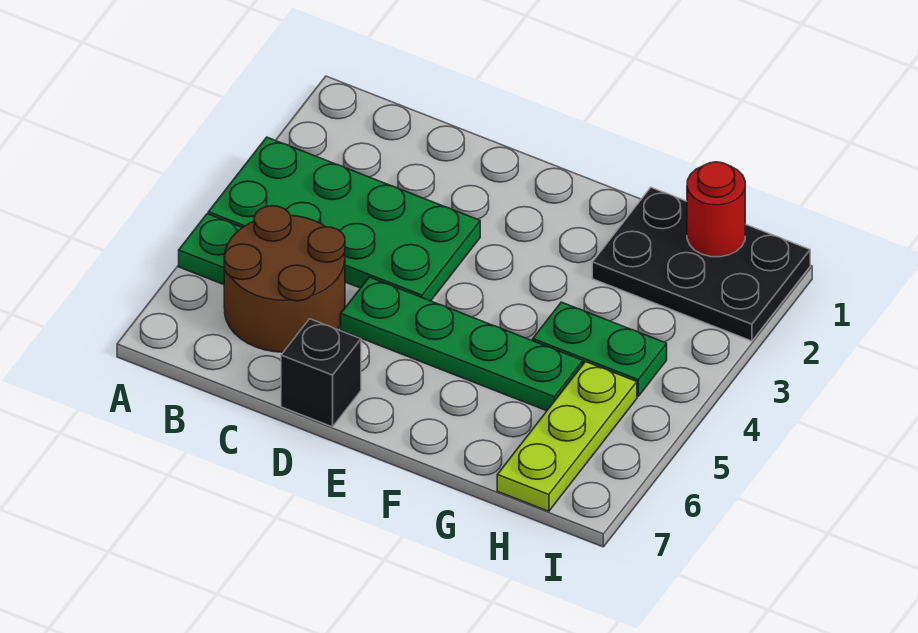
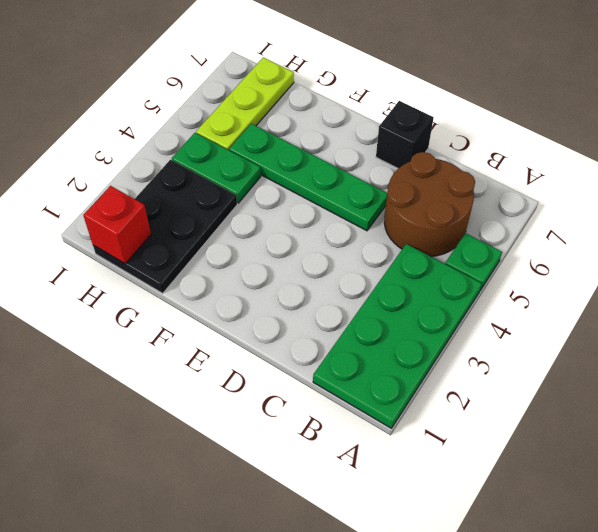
green 2x4 plate [208,137,480,301] -> green 2x4 plate turned to [313,244,482,428]
black 2x3 plate [592,188,810,341] -> black 2x3 plate turned to [93,160,237,293]
red 1x1 round brick [687,162,745,257] -> red 1x1 brick [83,186,151,264]

